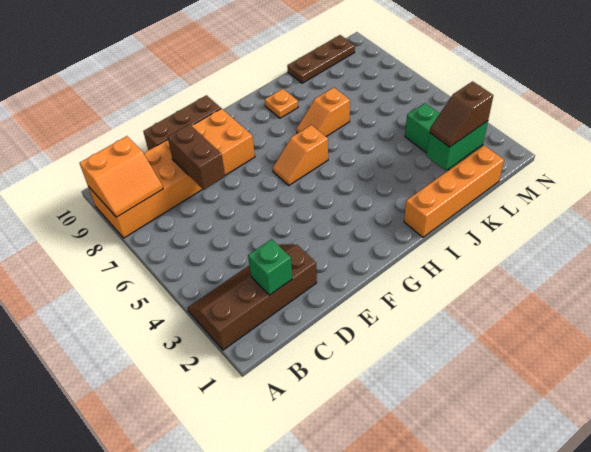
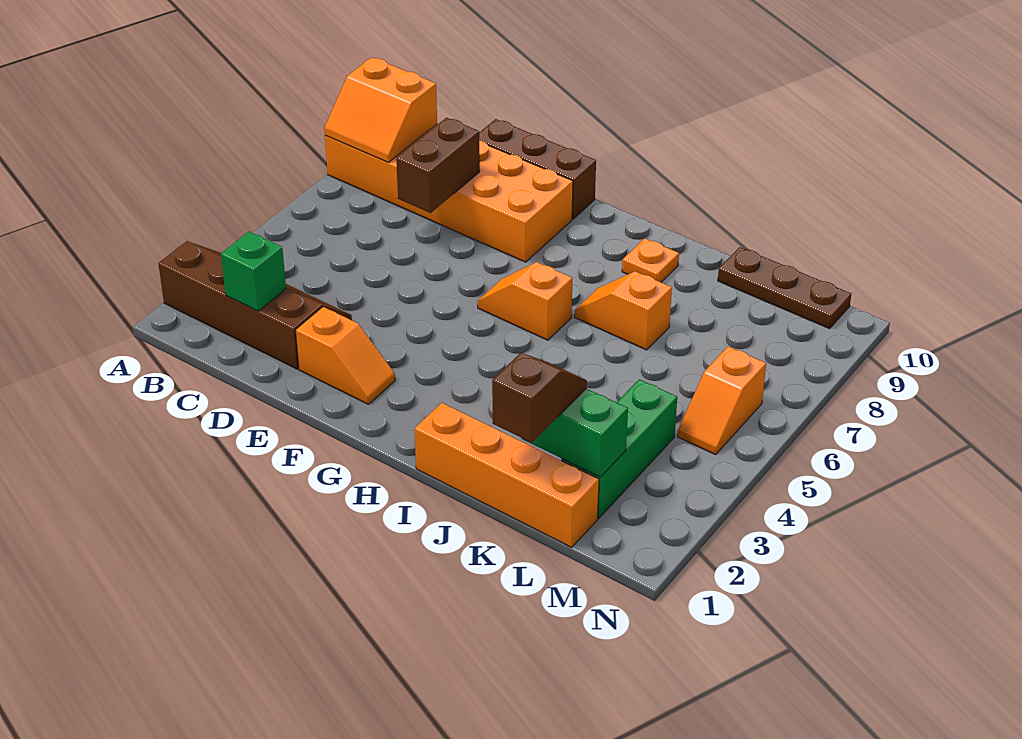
none -> orange 1x2 slope [296,307,395,404]
brown 1x2 slope [430,81,493,147] -> brown 1x2 slope turned to [492,353,587,443]
none -> orange 1x2 slope [678,346,766,455]

